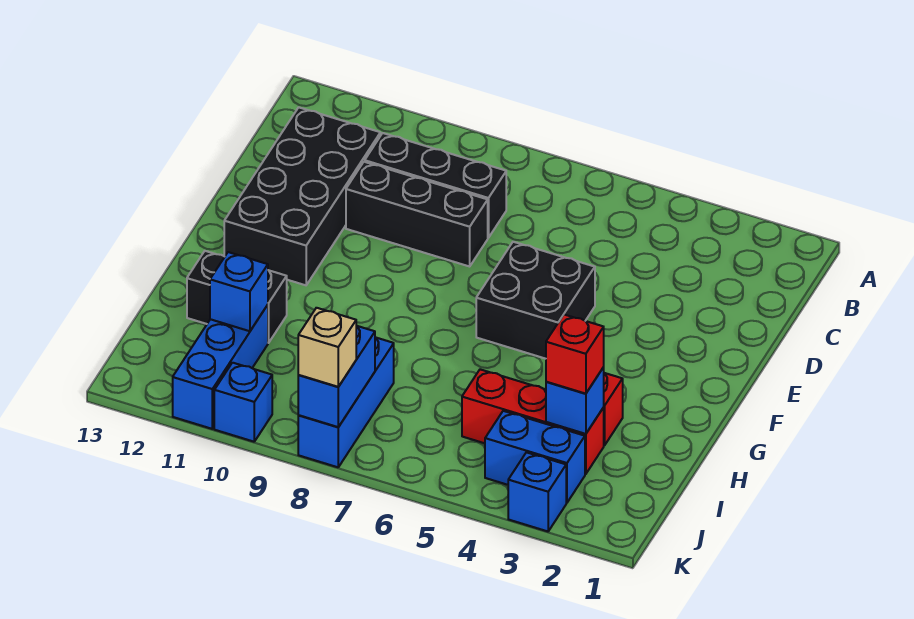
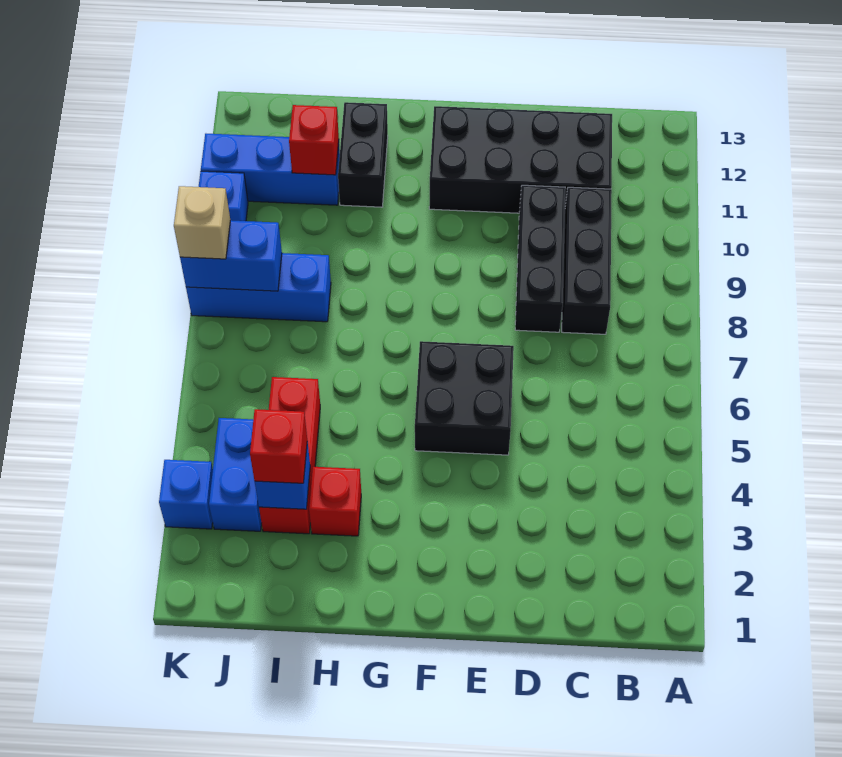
blue 1x1 brick [210,252,268,331] -> red 1x1 brick [289,105,339,175]

